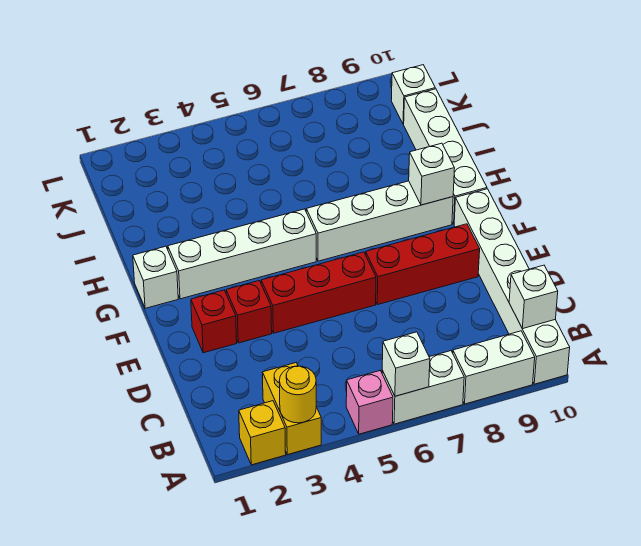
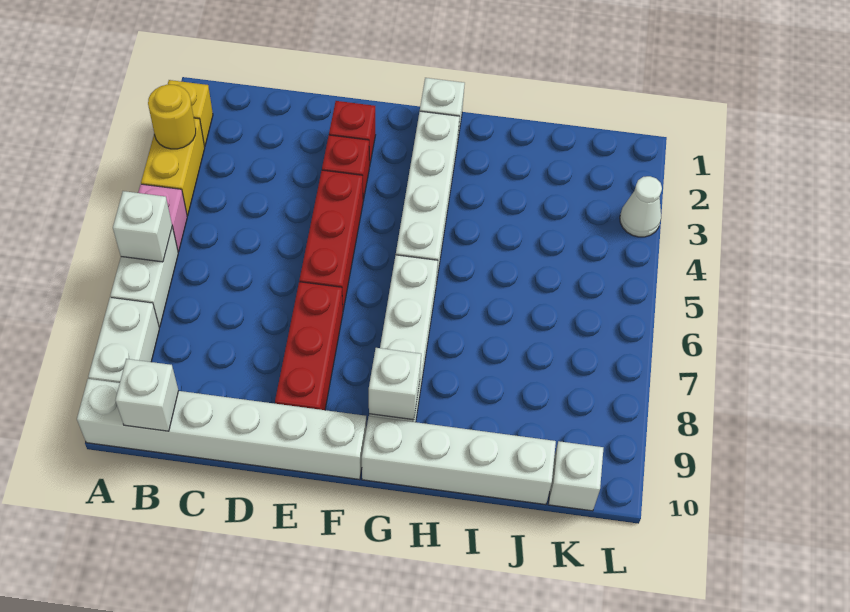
yellow 1x2 brick [262,363,321,455] -> yellow 1x2 brick turned to [141,118,205,216]
none -> white 1x1 cone [620,176,662,237]

